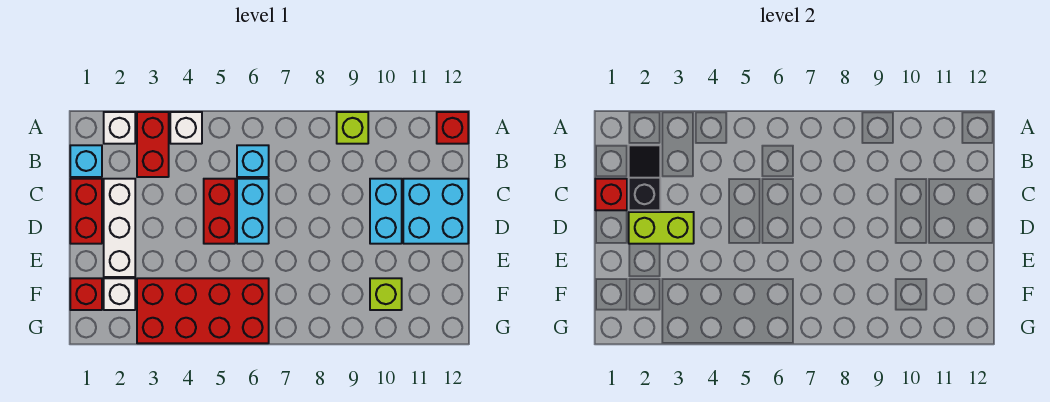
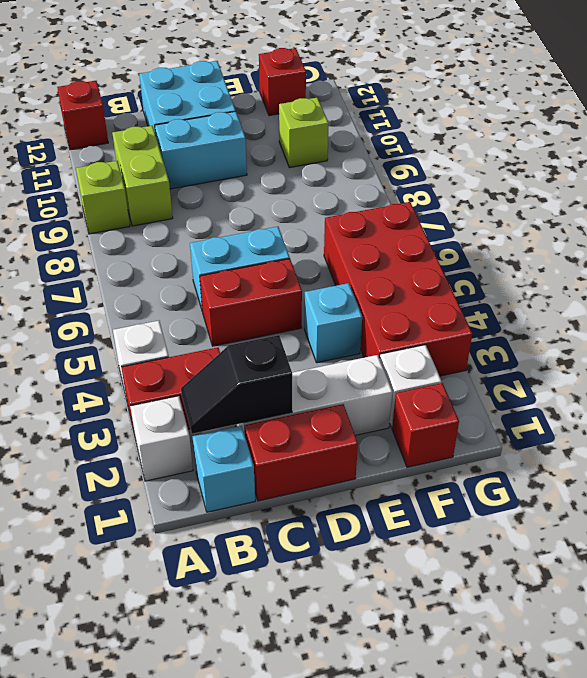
cyan 1x1 brick [237,145,269,177] -> cyan 1x1 brick moved to [304,283,362,363]
red 1x1 brick [595,179,627,210] -> red 1x1 brick moved to [259,48,306,116]
lime 1x2 brick [629,212,694,244] -> lime 1x2 brick moved to [112,126,173,226]

